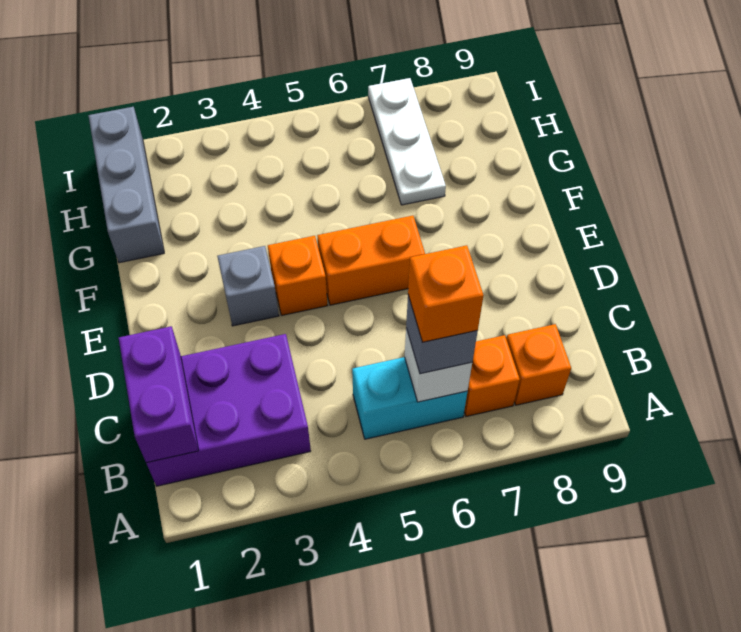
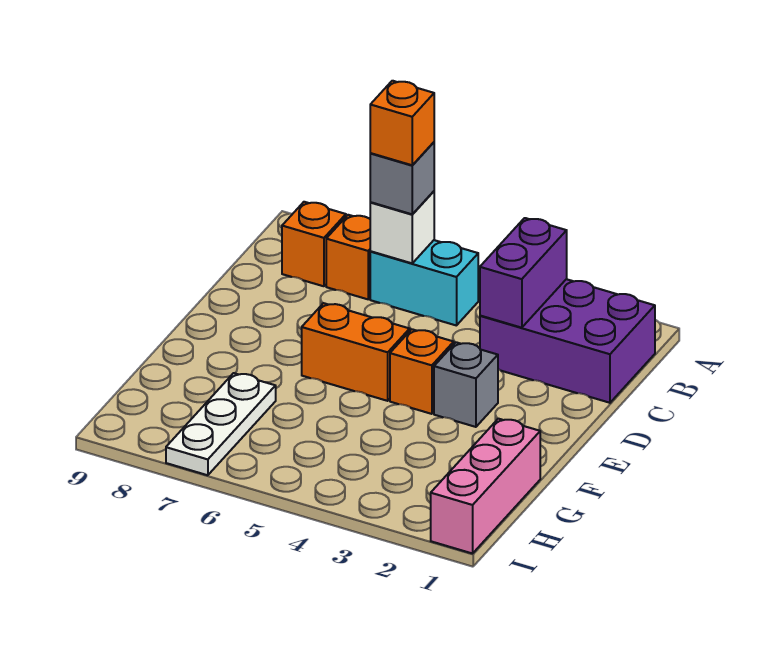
purple 1x2 brick [119,326,199,463] -> purple 1x2 brick moved to [480,218,567,328]
grey 1x3 brick [88,107,164,263] -> pink 1x3 brick [431,419,540,553]

